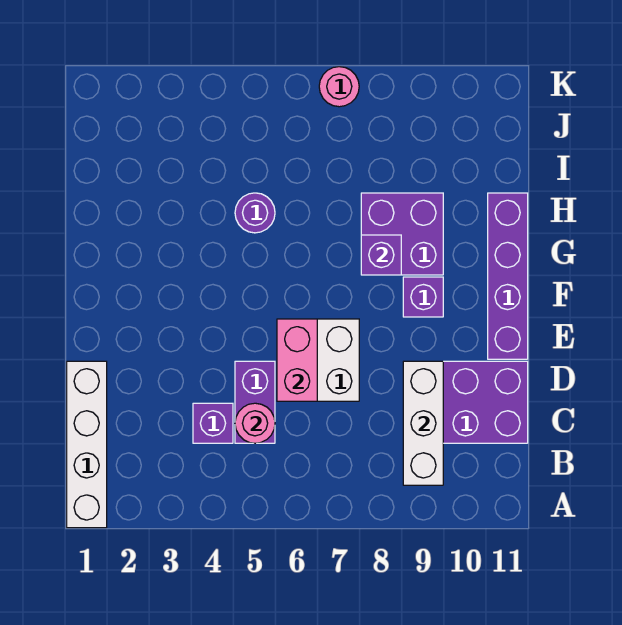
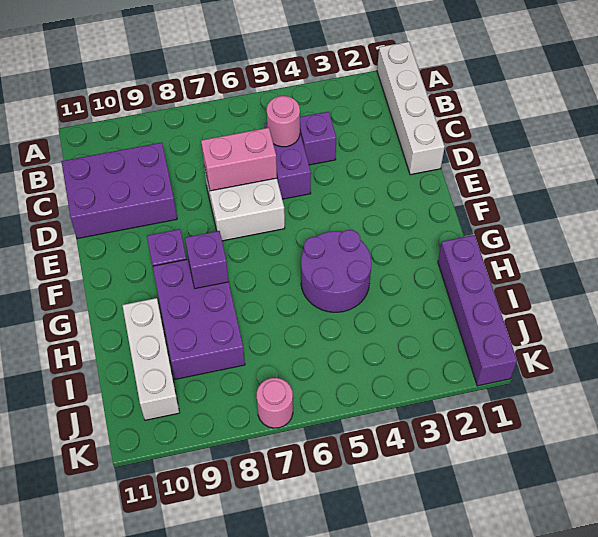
white 1x3 brick [403,361,443,485] -> white 1x3 brick moved to [122,298,180,420]
pink 1x2 brick [277,319,317,401] -> pink 1x2 brick turned to [201,128,277,191]
purple 1x4 brick [488,193,528,359] -> purple 1x4 brick moved to [438,235,517,386]
purple 2x2 brick [361,193,443,275] -> purple 2x3 brick [153,259,245,379]
purple 1x1 round brick [235,193,275,233] -> purple 2x2 round brick [301,230,372,312]

